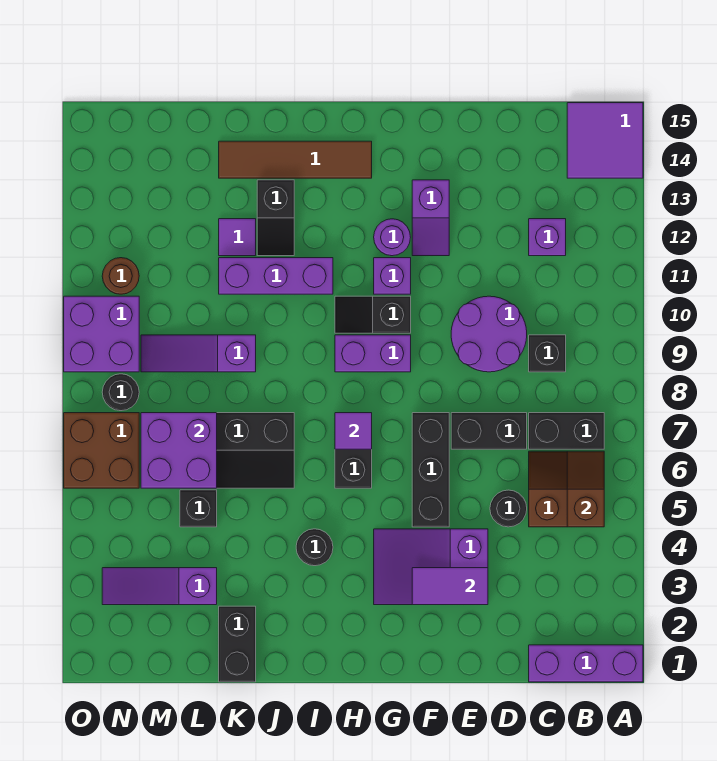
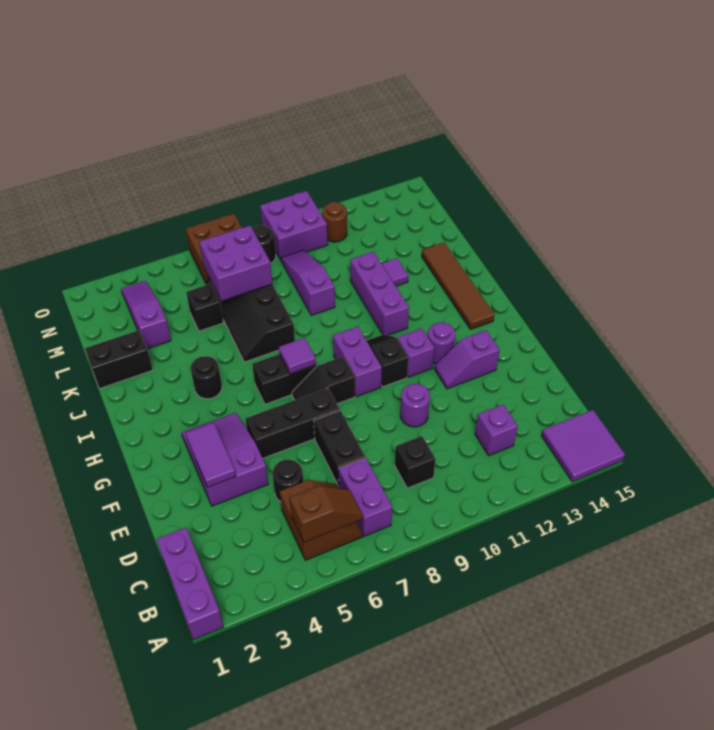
black 1x2 brick [529,413,604,449] -> purple 1x2 brick [339,458,392,536]
purple 2x2 round brick [451,296,527,372] -> purple 1x1 round brick [400,384,430,427]
black 1x2 slope [257,180,294,256] -> black 1x2 slope moved to [292,357,355,404]

